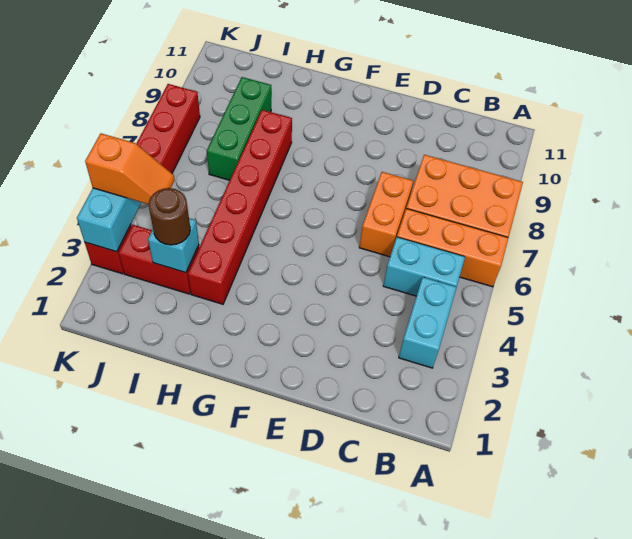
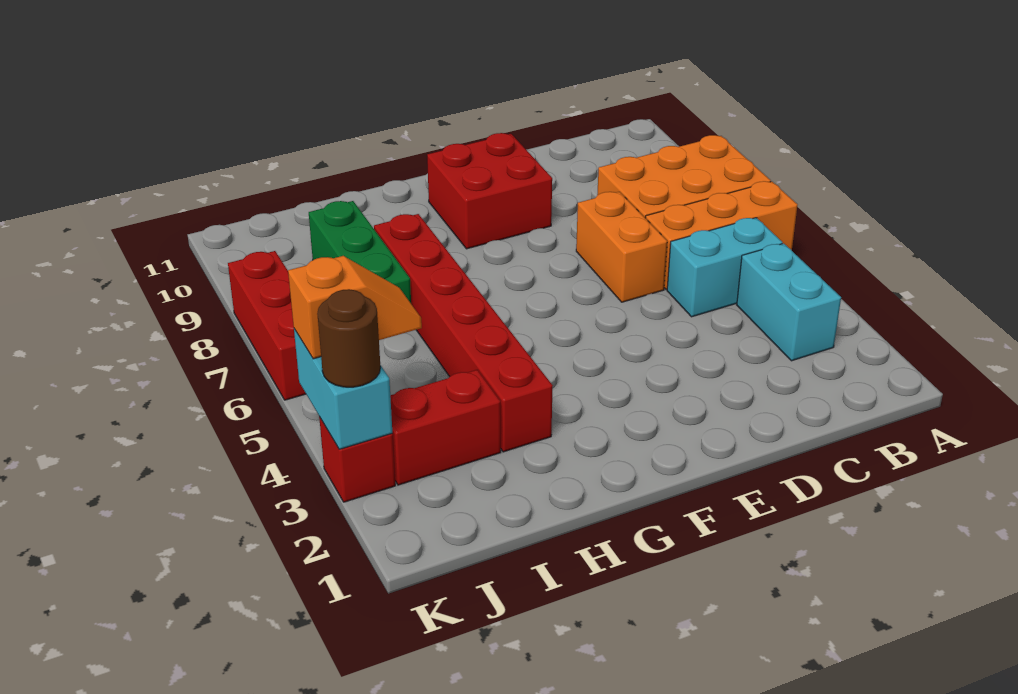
none -> red 2x2 brick [427,133,552,249]
cyan 1x1 brick [148,218,199,273] -> none
brown 1x1 round brick [149,188,190,245] -> brown 1x1 round brick moved to [317,289,380,387]

